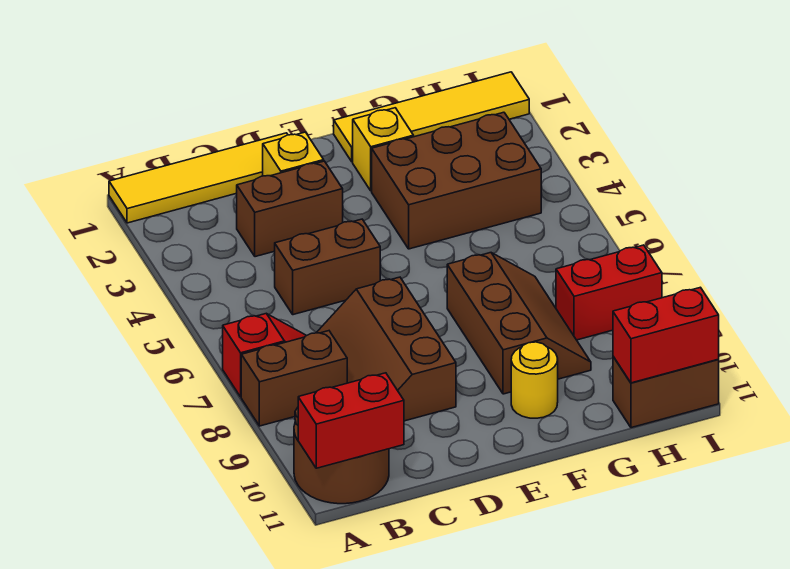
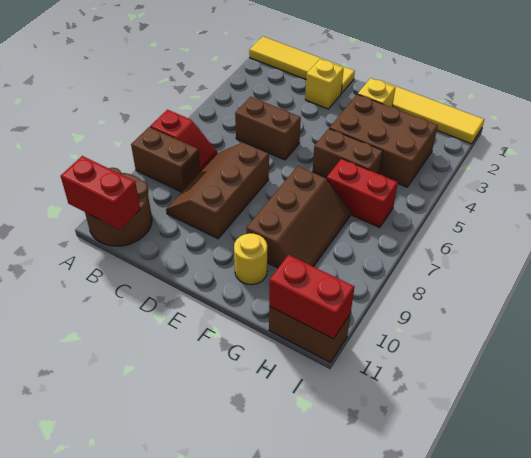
brown 1x2 brick [237,161,343,257] -> brown 1x2 brick moved to [313,129,383,178]
red 1x2 brick [556,245,662,340] -> red 1x2 brick moved to [327,159,398,228]

